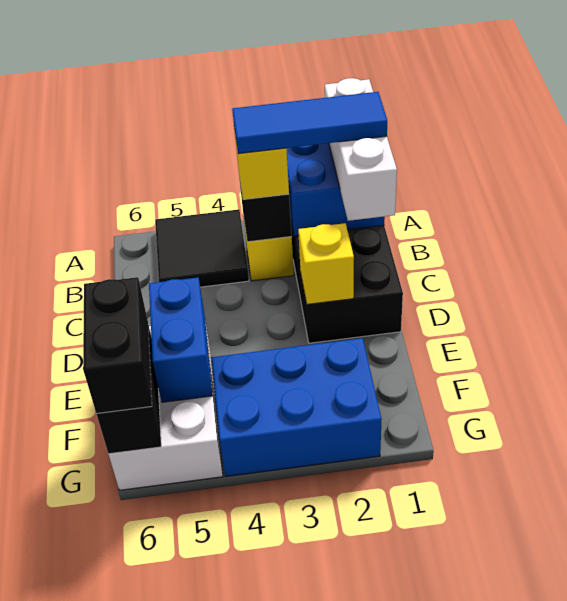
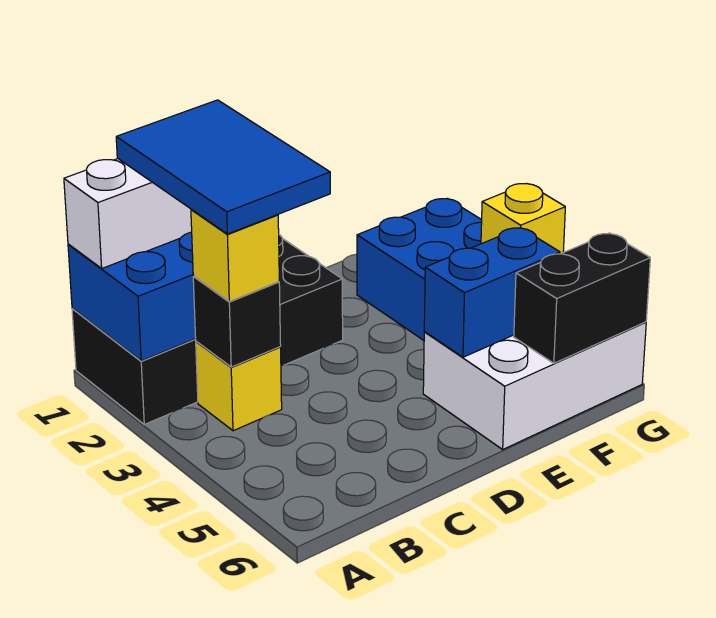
black 2x2 tile [155,209,249,287] -> none
blue 1x3 tile [232,92,387,154] -> blue 2x3 tile [116,100,330,234]
yellow 1x1 brick [298,223,354,304] -> yellow 1x1 brick moved to [481,184,565,254]
black 1x2 brick [83,277,152,414] -> none

